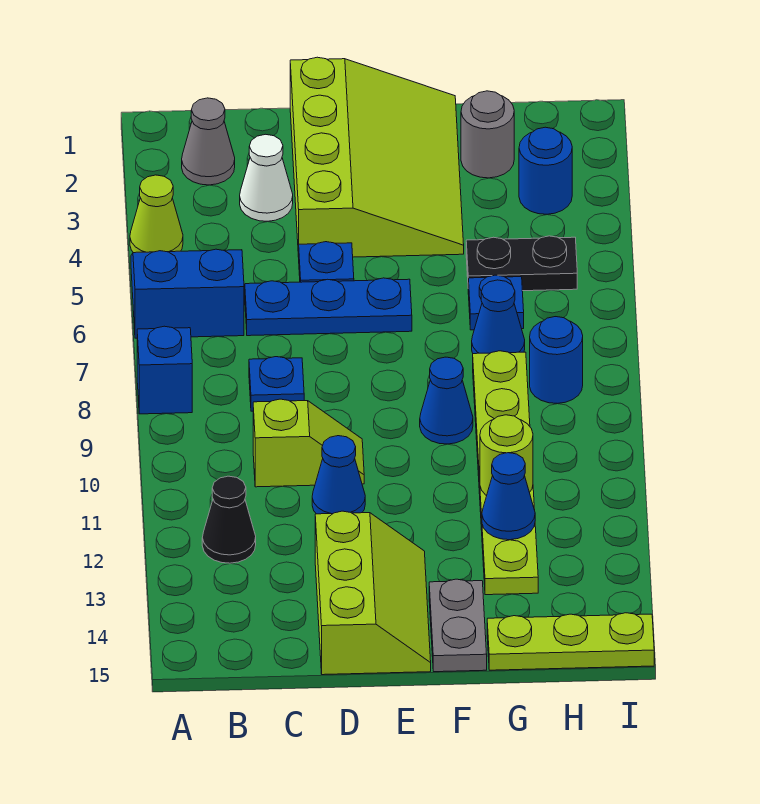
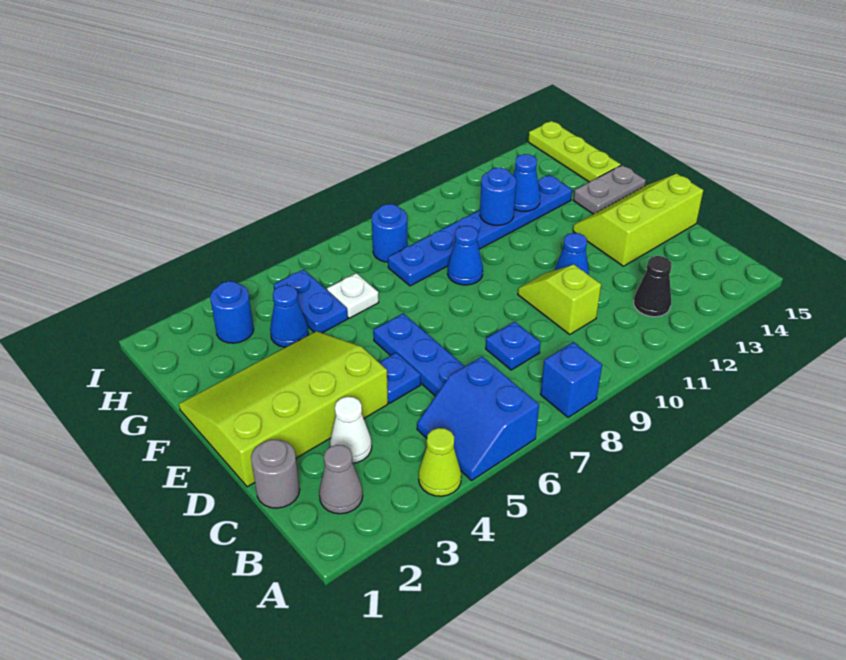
grey 1x1 round brick [461,91,514,178] -> grey 1x1 round brick moved to [251,439,300,508]
black 1x2 plate [466,236,577,291] -> blue 1x2 plate [274,270,348,333]
blue 1x1 plate [468,275,524,330] -> white 1x1 plate [327,273,379,318]
blue 1x1 cone [472,280,525,354] -> blue 1x1 cone moved to [270,285,308,347]
lime 1x6 plate [473,351,538,595] -> blue 1x6 plate [388,175,572,286]
lime 1x1 round brick [480,415,533,496] -> blue 1x1 round brick [480,168,516,225]

